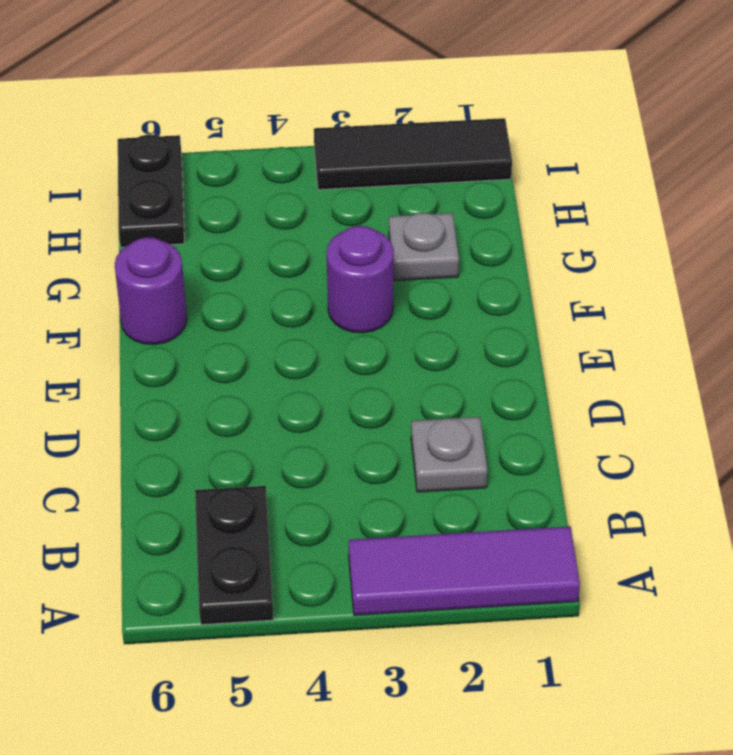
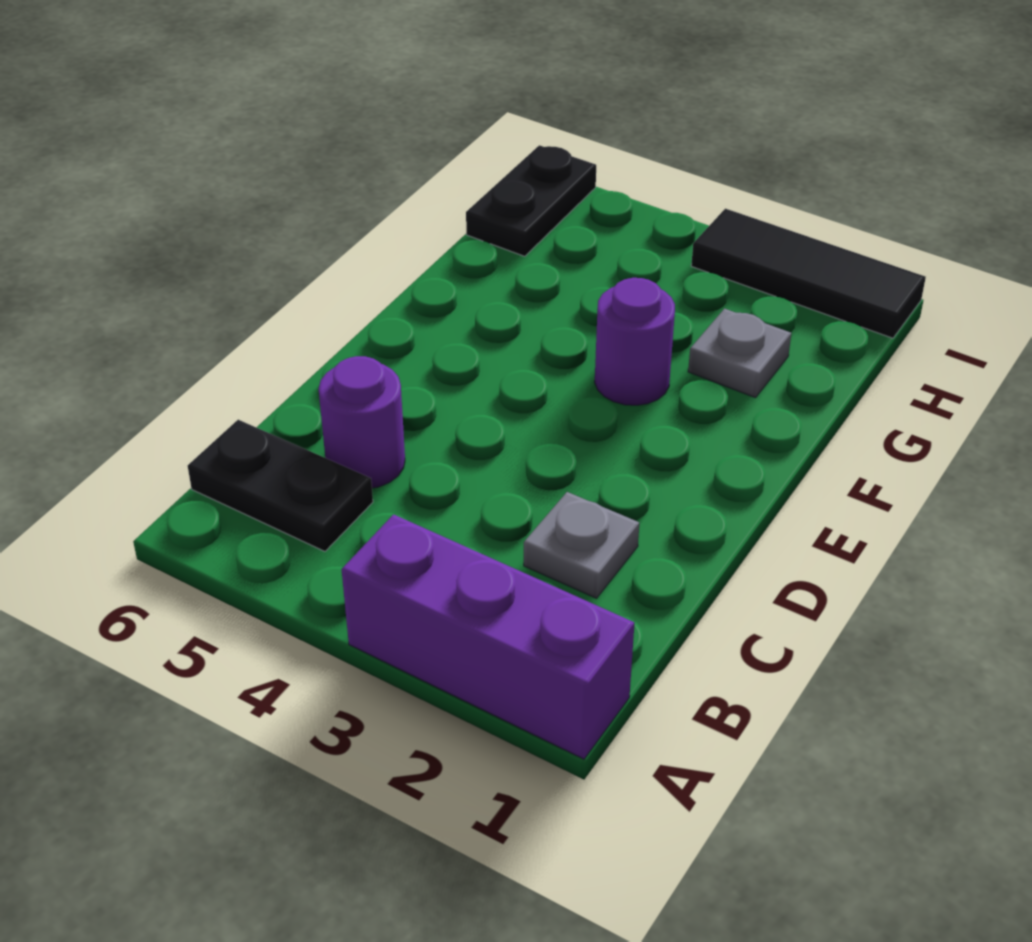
purple 1x3 tile [349,526,580,615] -> purple 1x3 brick [341,514,634,759]
black 1x2 plate [195,486,274,625] -> black 1x2 plate turned to [188,420,373,551]
purple 1x1 round brick [115,237,187,344] -> purple 1x1 round brick moved to [319,356,405,488]

